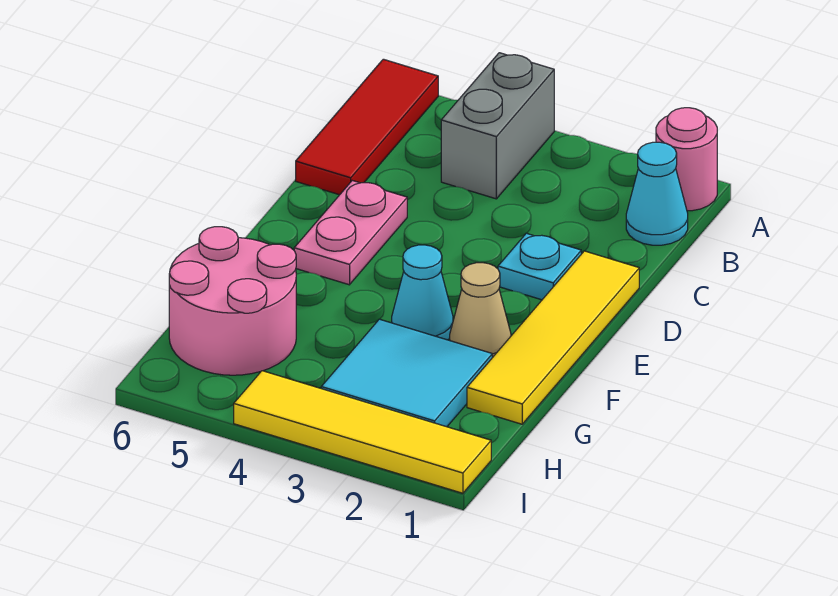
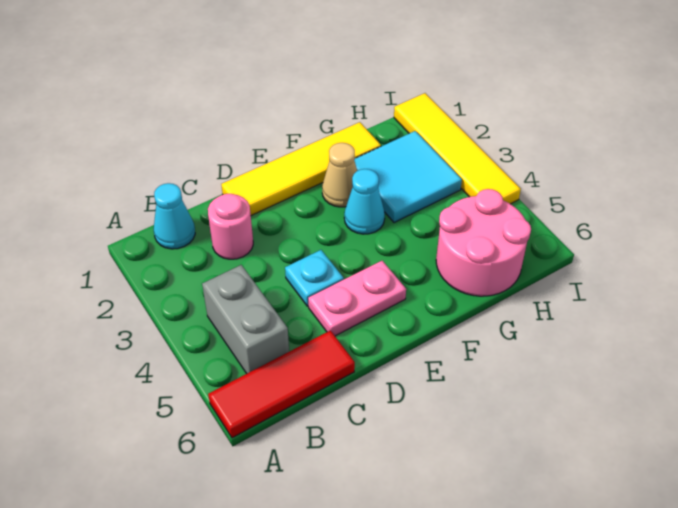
pink 1x1 round brick [656,108,717,211] -> pink 1x1 round brick moved to [208,194,253,259]
grey 1x2 brick [441,53,554,199] -> grey 1x2 brick turned to [202,265,289,374]
cyan 1x1 plate [498,233,581,300] -> cyan 1x1 plate moved to [285,250,344,306]

